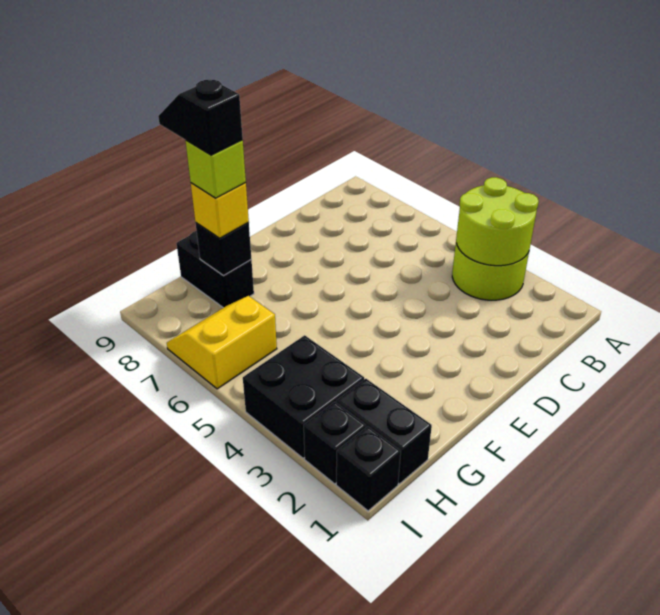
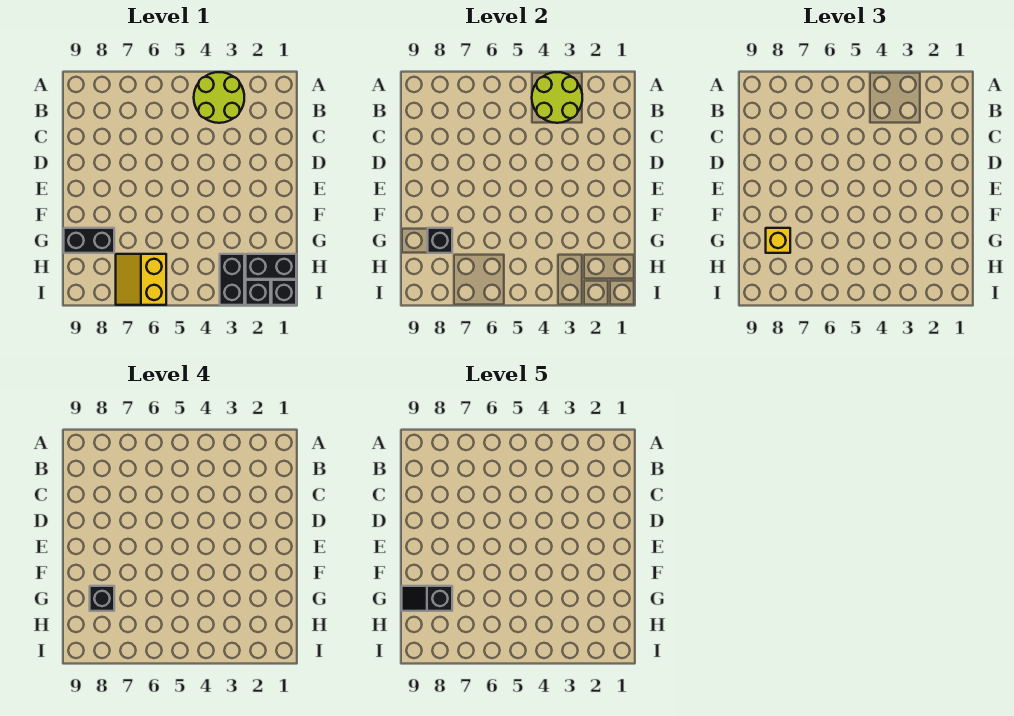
lime 1x1 brick [186,140,246,198] -> black 1x1 brick [90,586,114,611]
black 2x2 brick [243,335,364,458] -> black 1x2 brick [220,254,244,305]

